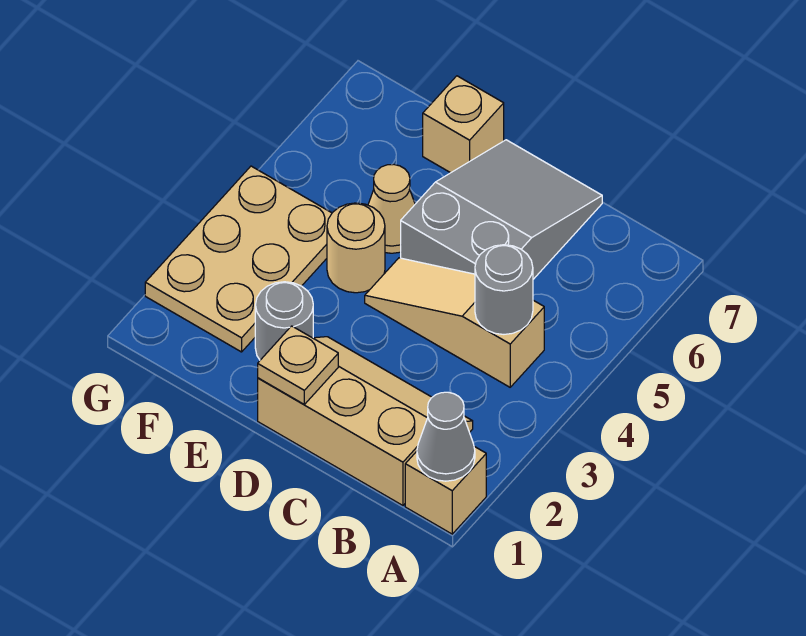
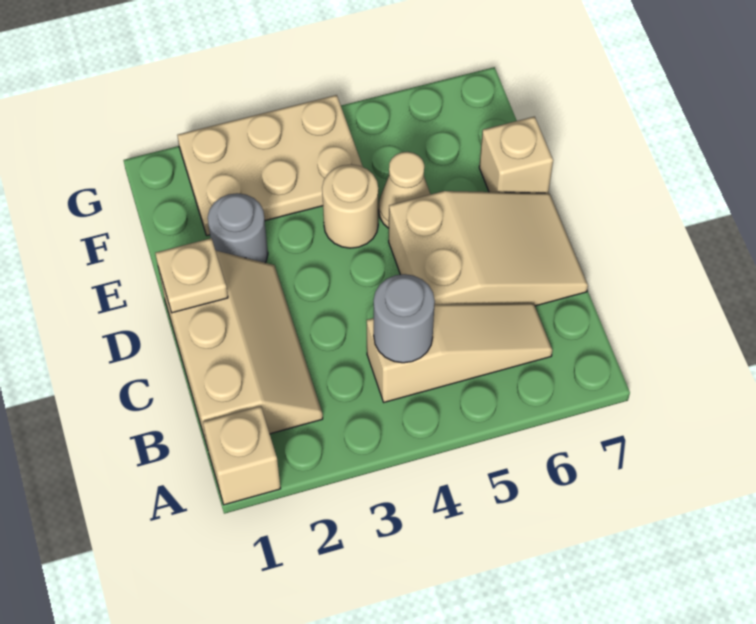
grey 1x1 cone [417,392,475,481] -> none
tan 1x3 slope [365,258,544,387] -> tan 1x3 slope turned to [367,303,552,402]
grey 2x3 slope [401,140,602,279] -> tan 2x3 slope [389,191,588,306]

